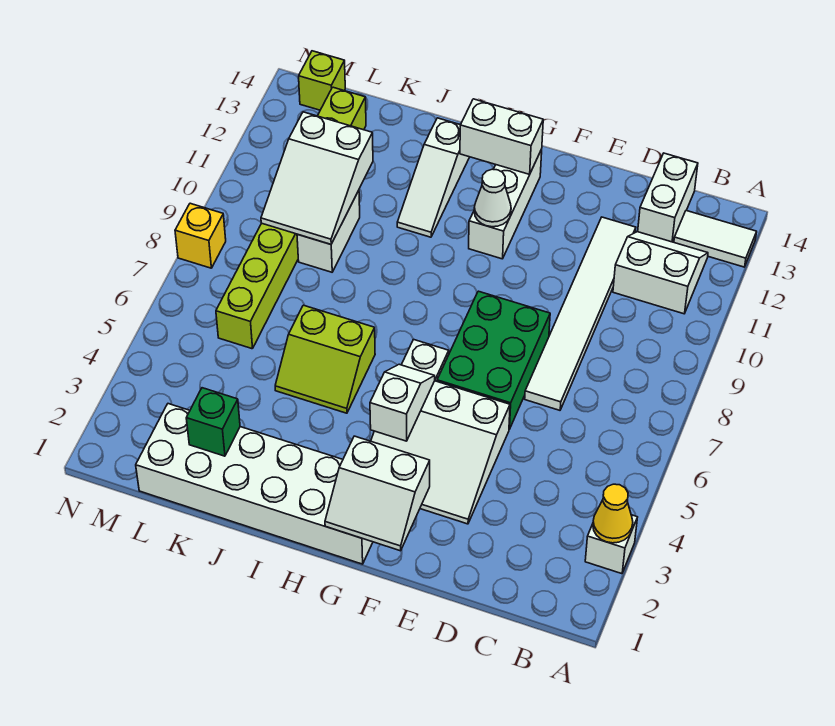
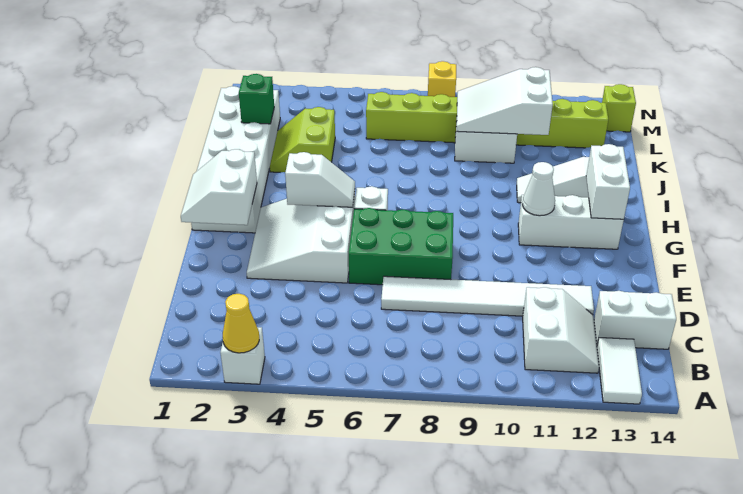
lime 2x2 slope [275,305,375,413] -> lime 2x2 slope moved to [270,107,335,172]

